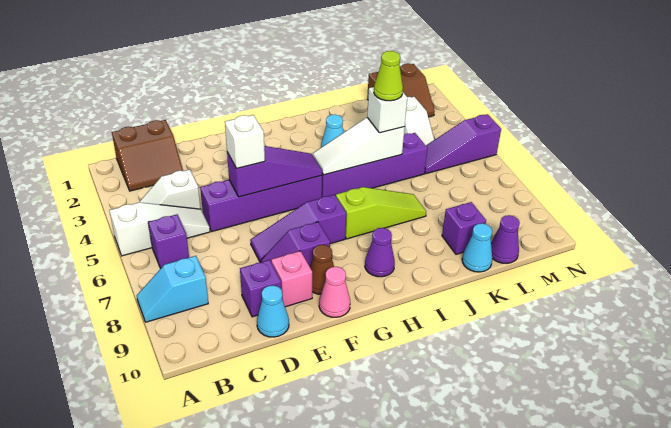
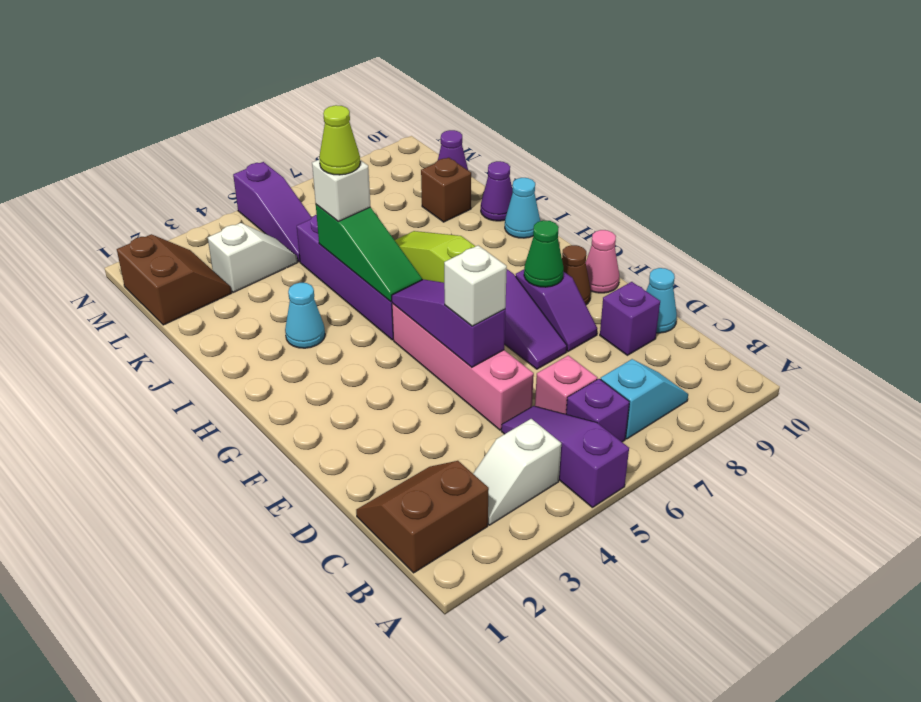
white 1x3 slope [109,202,210,256] -> purple 1x3 slope [501,406,629,507]
cyan 1x2 slope [137,256,208,322] -> cyan 1x2 slope turned to [601,359,688,439]
brown 2x2 slope [112,120,183,191] -> brown 2x2 slope turned to [356,461,489,573]
white 1x2 slope [140,169,201,209] -> white 1x2 slope turned to [473,419,561,525]
purple 1x4 brick [200,175,322,231] -> pink 1x4 brick [392,303,534,430]
pink 1x1 brick [271,251,312,307] -> pink 1x1 brick moved to [535,355,597,414]
none -> green 1x1 cone [524,220,564,287]
white 1x3 slope [313,118,405,175] -> green 1x3 slope [316,205,422,302]
purple 1x1 cone [365,228,395,277] -> purple 1x1 cone moved to [481,161,513,221]
purple 1x1 brick [442,202,486,254] -> brown 1x1 brick [421,158,471,222]
cyan 1x1 cone [462,223,492,272] -> cyan 1x1 cone moved to [505,178,540,238]

